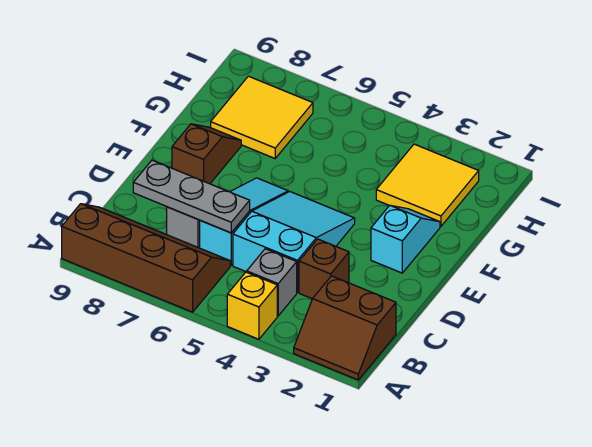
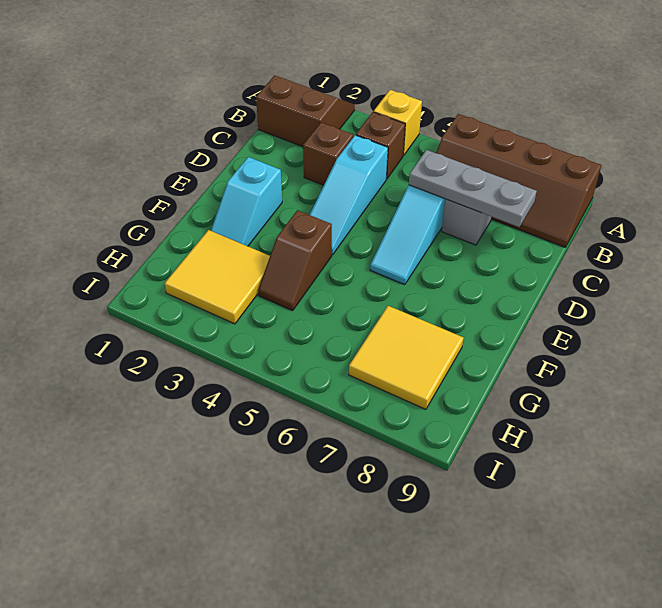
grey 1x1 brick [247,249,297,316] -> brown 1x1 brick [356,112,405,179]
cyan 2x3 slope [233,192,355,293] -> cyan 1x3 slope [309,135,388,255]
brown 1x2 slope [172,124,241,184] -> brown 1x2 slope moved to [258,210,332,311]

